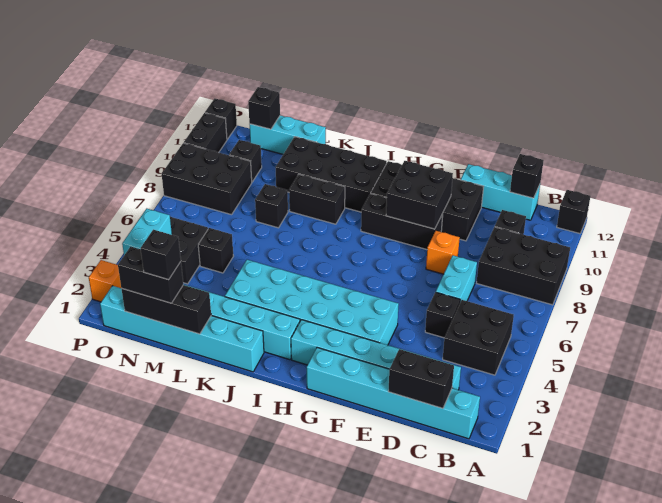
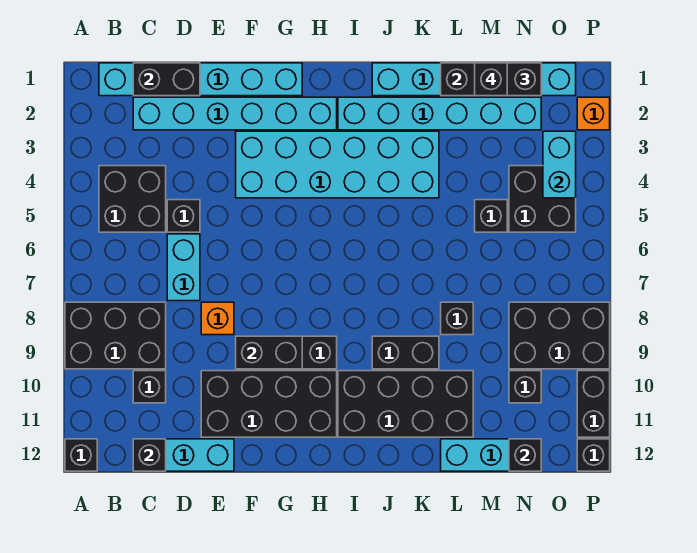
black 2x2 brick [386,161,453,229] -> black 1x2 brick [236,336,302,369]

